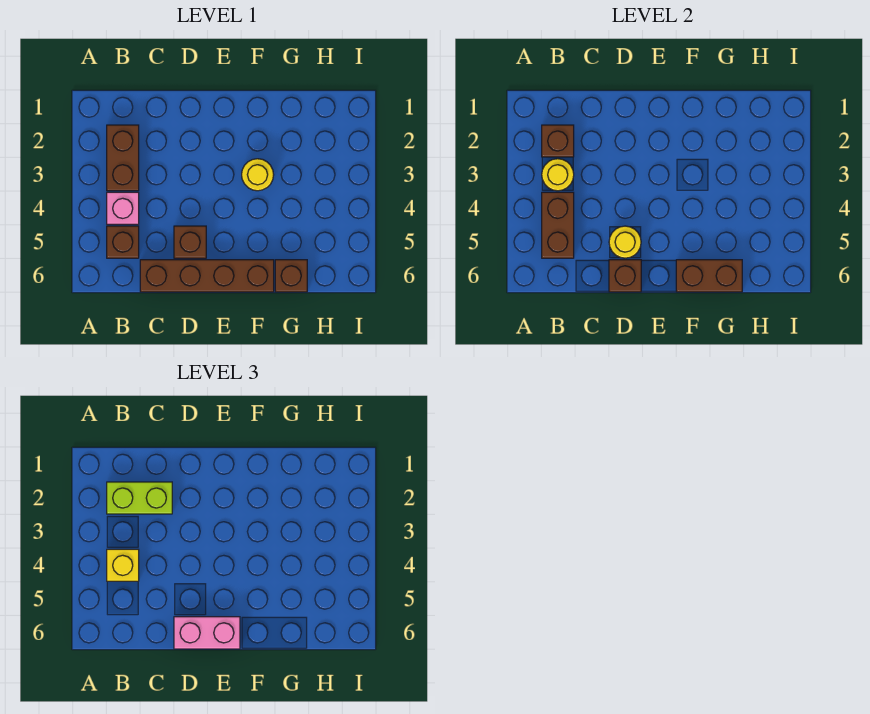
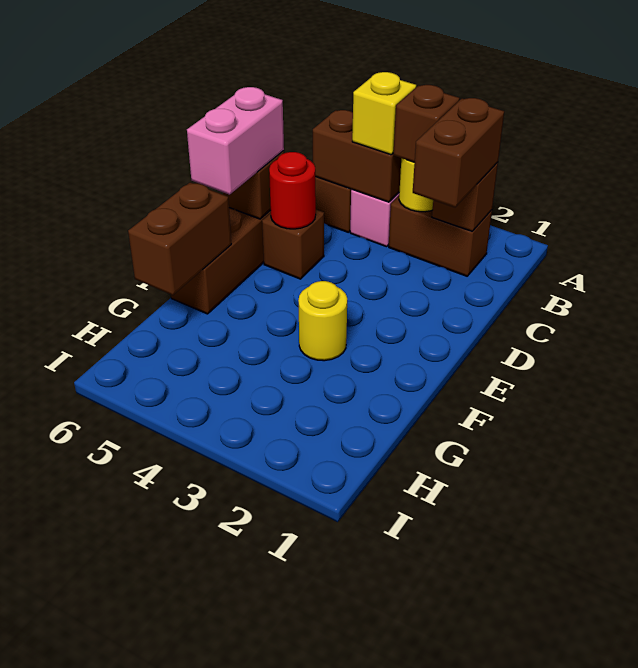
lime 1x2 brick [107,482,172,514] -> brown 1x2 brick [413,98,504,207]
yellow 1x1 round brick [609,226,641,258] -> red 1x1 round brick [269,152,316,229]
brown 1x1 brick [275,260,307,292] -> brown 1x1 brick moved to [393,85,460,162]

